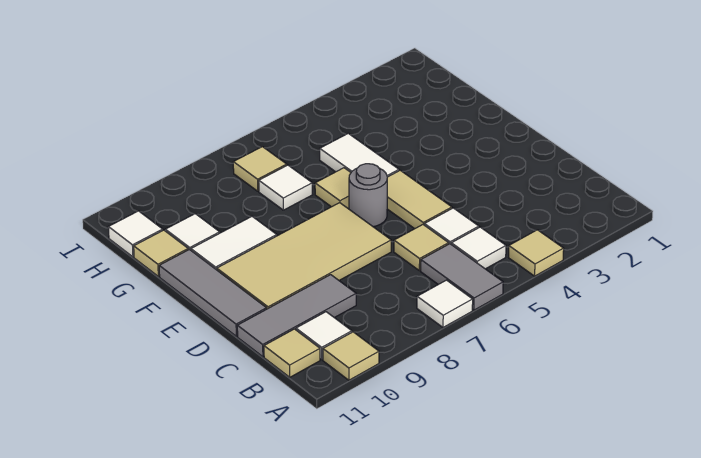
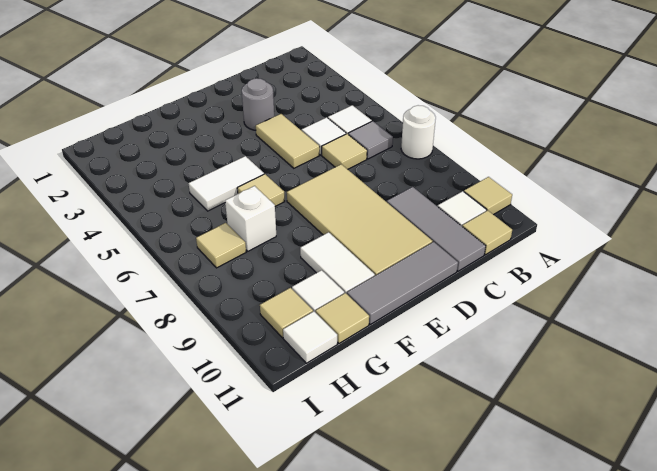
tan 1x1 tile [509,230,564,276] -> tan 1x1 tile moved to [260,288,313,338]
grey 1x2 tile [421,244,503,310] -> grey 1x1 tile [348,121,393,159]
white 1x1 tile [417,280,473,327] -> white 1x1 round brick [401,105,436,159]
tan 1x2 tile [387,170,452,229] -> tan 1x2 tile turned to [256,114,320,168]
grey 1x1 round brick [349,164,387,227] -> grey 1x1 round brick moved to [242,78,274,130]
white 1x1 tile [259,165,313,210] -> white 1x1 brick [225,186,276,251]

